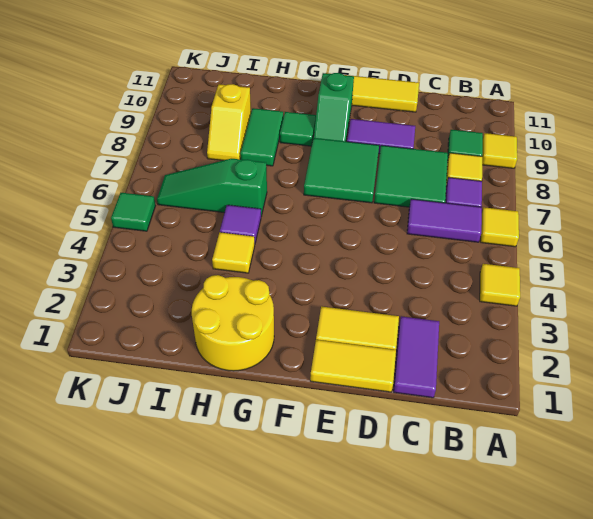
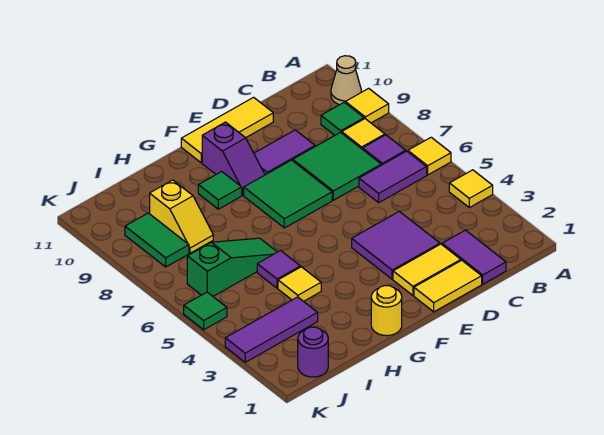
none -> tan 1x1 cone [331,56,361,105]
none -> purple 2x2 tile [352,211,440,279]
green 1x2 slope [314,73,354,141] -> purple 1x2 slope [202,122,265,195]
yellow 2x2 round brick [192,275,274,371] -> yellow 1x1 round brick [371,286,402,336]
green 1x3 slope [157,159,267,216] -> green 1x3 slope turned to [187,238,277,296]
green 1x2 tile [240,108,283,166] -> green 1x2 tile moved to [125,213,189,267]
none -> purple 1x3 tile [225,297,318,362]
none -> purple 1x1 round brick [298,327,328,377]

